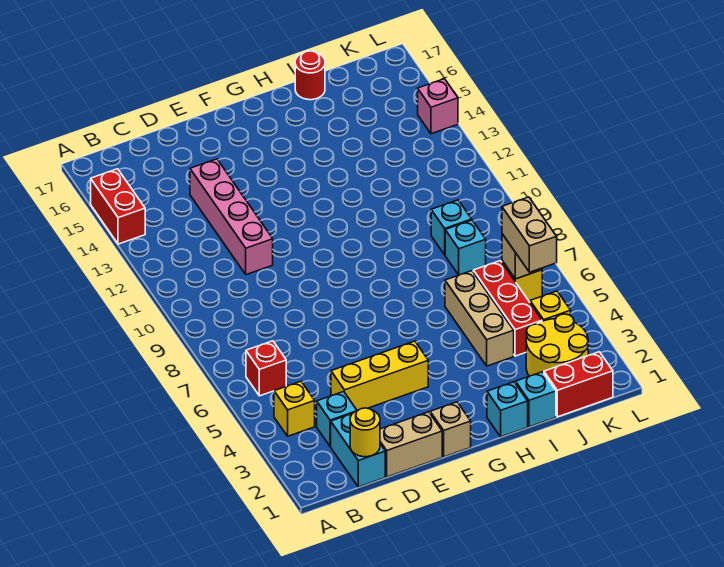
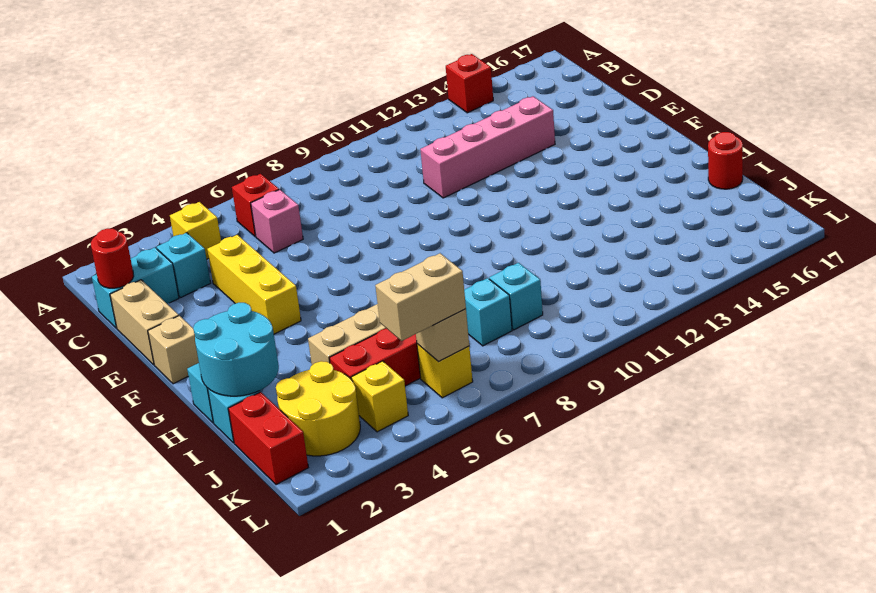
red 1x2 brick [91,169,145,244] -> red 1x1 brick [446,54,493,113]
yellow 1x1 round brick [350,408,380,457] -> red 1x1 round brick [91,228,134,288]
none -> cyan 2x2 round brick [193,303,279,396]
pink 1x1 brick [418,79,458,134] -> pink 1x1 brick moved to [251,189,303,253]

